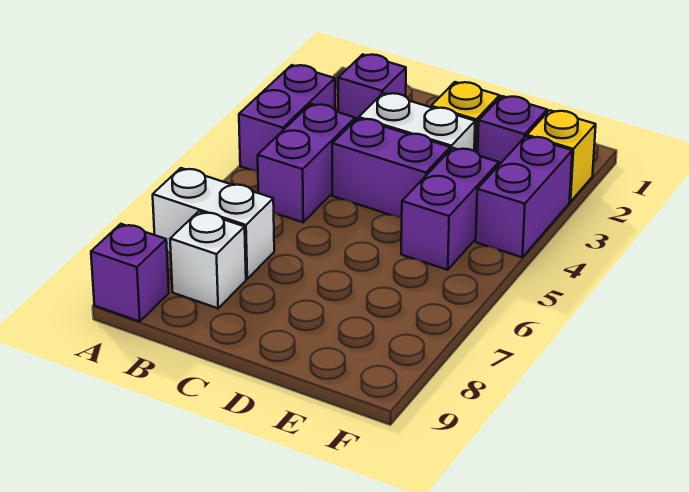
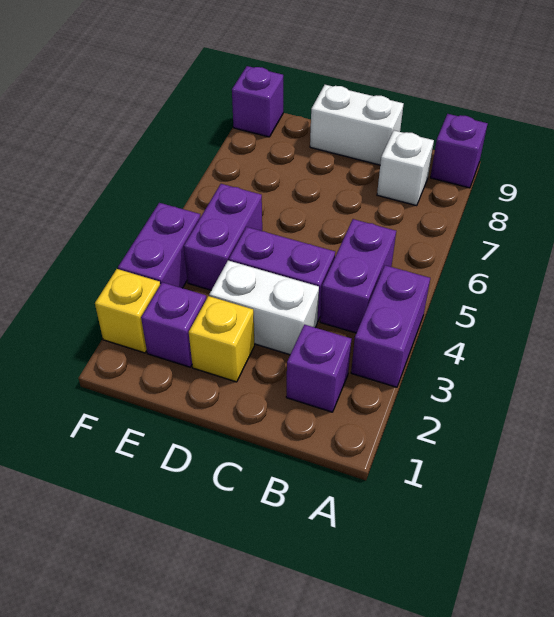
white 1x2 brick [153,168,274,279] -> white 1x2 brick moved to [310,85,404,165]
none -> purple 1x1 brick [232,66,283,137]

